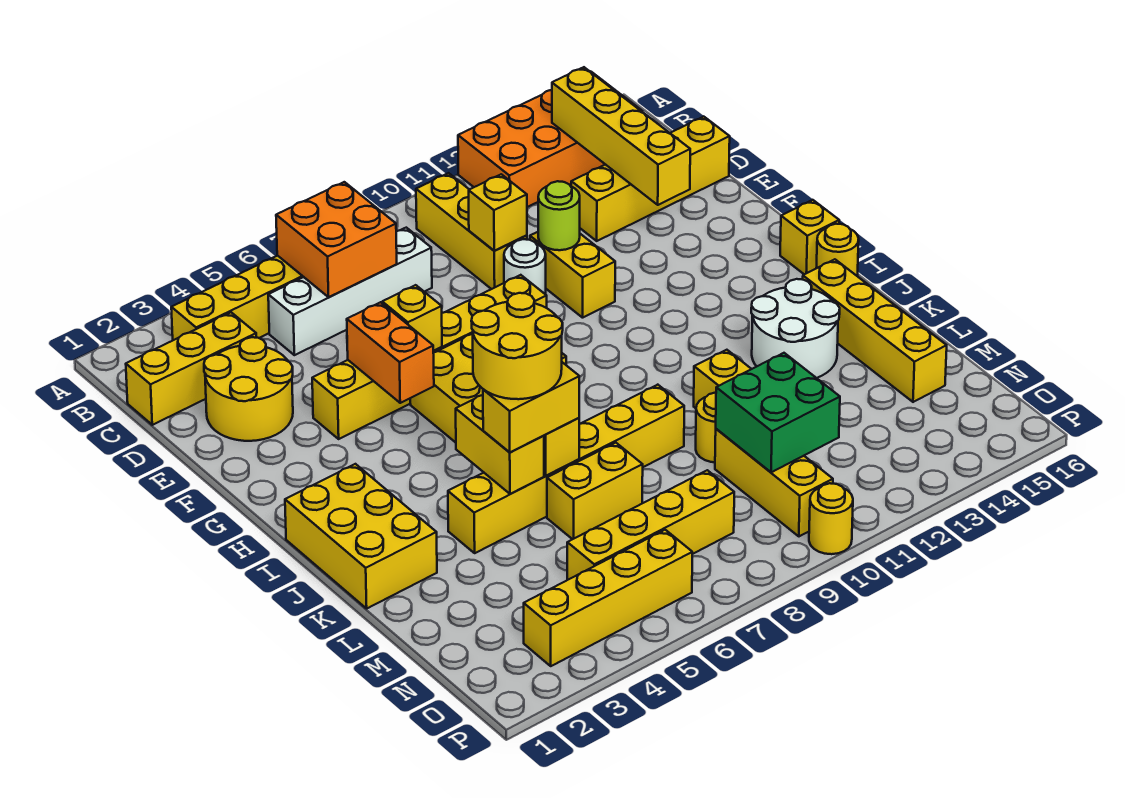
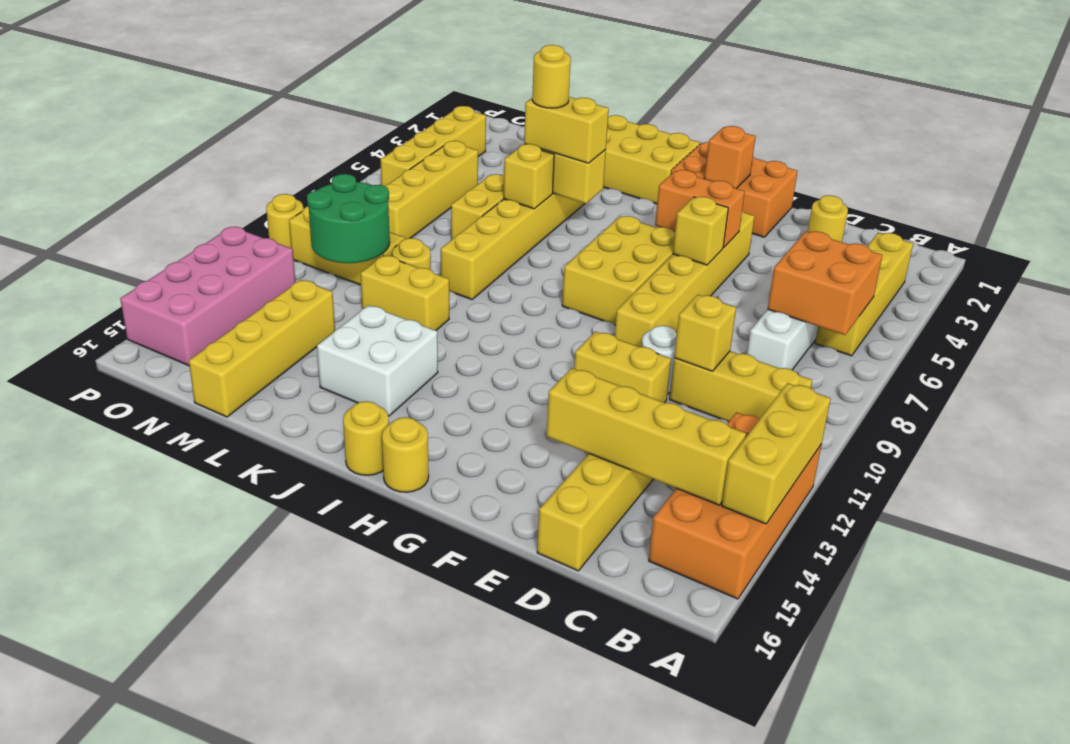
yellow 1x3 brick [126,312,256,425] -> yellow 1x3 brick moved to [722,383,831,524]
yellow 2x2 round brick [204,337,293,441] -> yellow 1x1 round brick [808,195,848,242]
lime 1x1 round brick [538,181,580,250] -> none
none -> orange 2x3 brick [671,142,798,237]
none -> orange 1x1 brick [704,126,756,188]
yellow 1x1 brick [780,200,839,274] -> yellow 1x1 round brick [382,417,429,492]
yellow 2x2 round brick [471,293,563,399] -> yellow 1x1 round brick [532,45,571,108]
white 2x2 round brick [751,279,840,378] -> white 2x2 brick [317,305,438,416]
yellow 1x4 brick [803,259,947,402] -> yellow 1x4 brick turned to [189,280,335,417]
yellow 1x2 brick [483,362,579,452] -> yellow 1x2 brick turned to [524,97,609,163]
green 2x2 brick [716,353,840,472] -> green 2x2 round brick [307,174,390,263]
none -> pink 2x4 brick [120,227,295,366]

